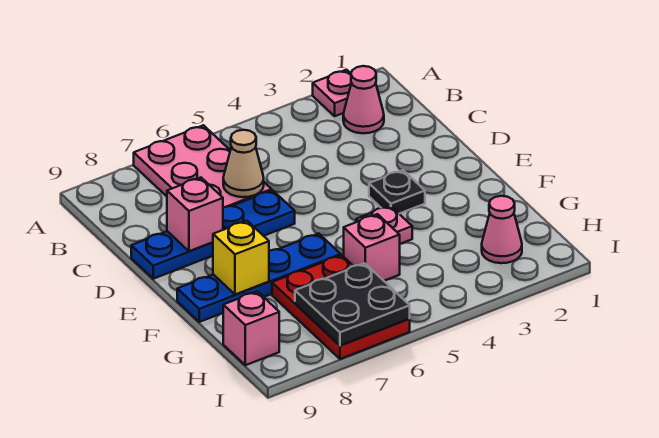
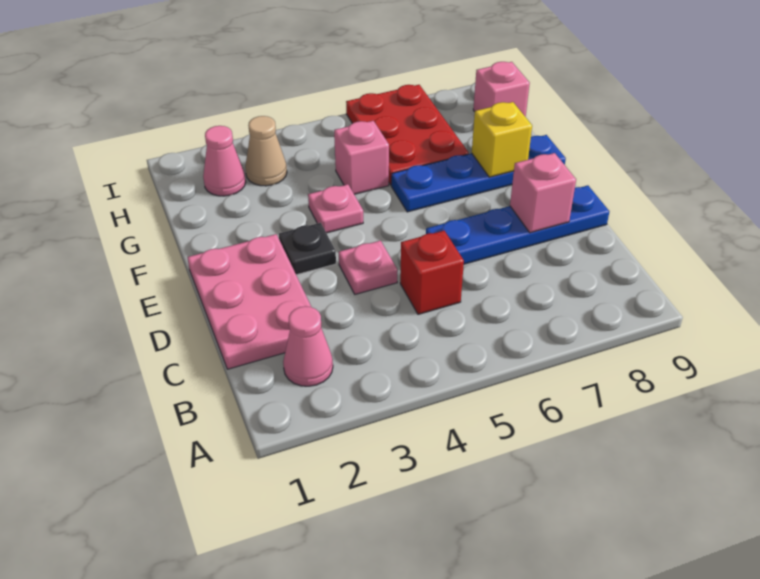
pink 1x1 plate [313,70,351,116] -> pink 1x1 plate moved to [339,241,398,294]
pink 2x3 plate [134,125,272,208] -> pink 2x3 plate moved to [187,234,311,369]
none -> red 1x1 brick [400,231,464,314]
tan 1x1 cone [223,130,264,197] -> tan 1x1 cone moved to [245,116,287,186]
black 2x2 plate [295,263,410,345] -> none

